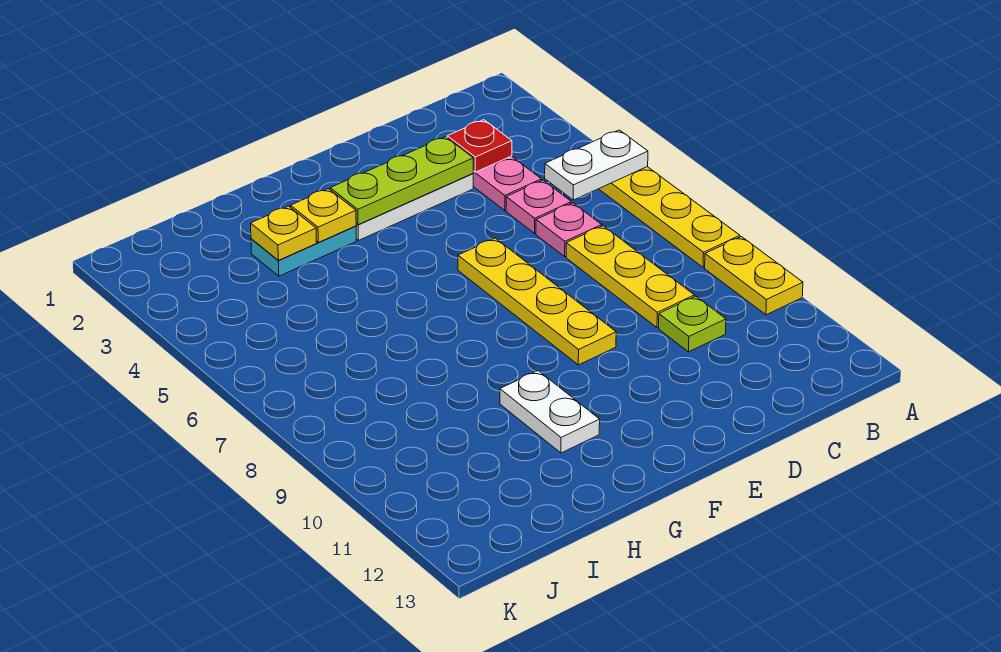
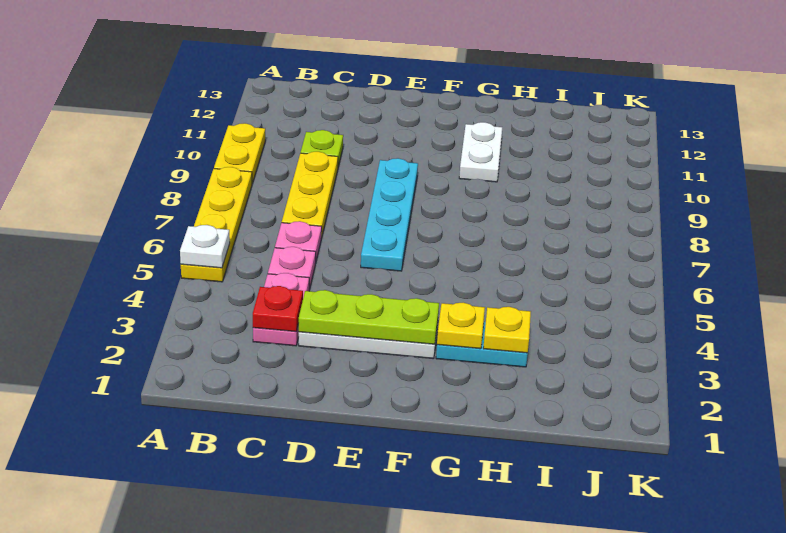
white 1x2 plate [545,130,648,200] -> white 1x1 plate [180,225,230,268]
yellow 1x4 plate [458,238,616,365] -> cyan 1x4 plate [361,158,418,271]

